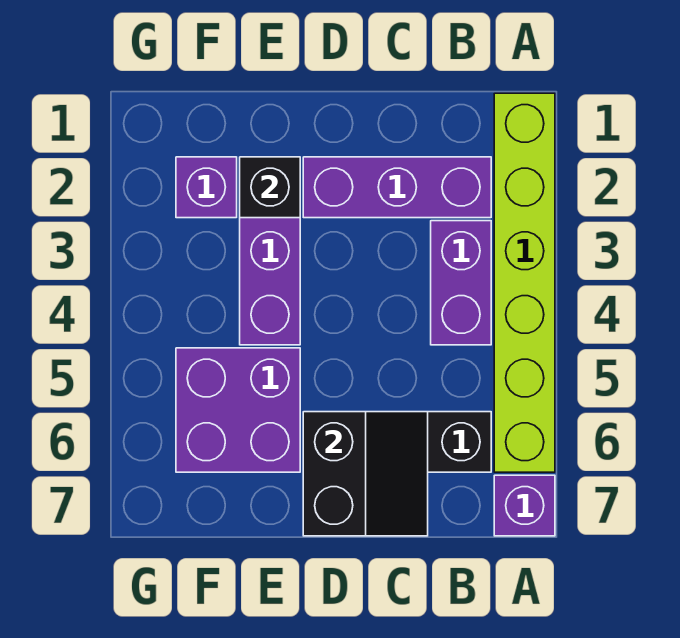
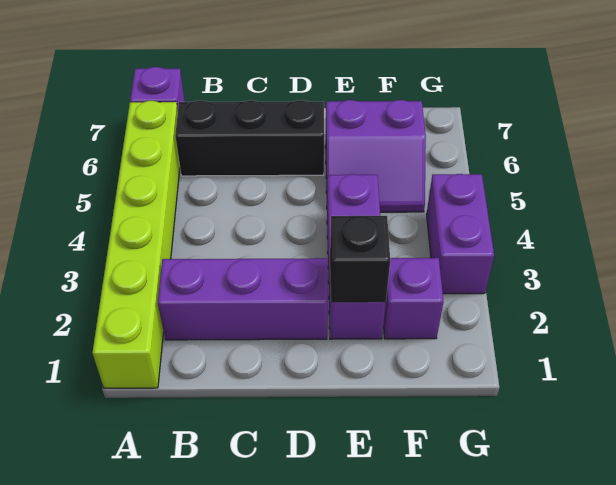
purple 1x2 brick [431,221,491,345] -> purple 1x2 brick moved to [427,174,494,294]
black 2x2 slope [303,412,428,536] -> none
purple 2x2 brick [176,348,300,472] -> purple 2x2 slope [325,100,426,212]

